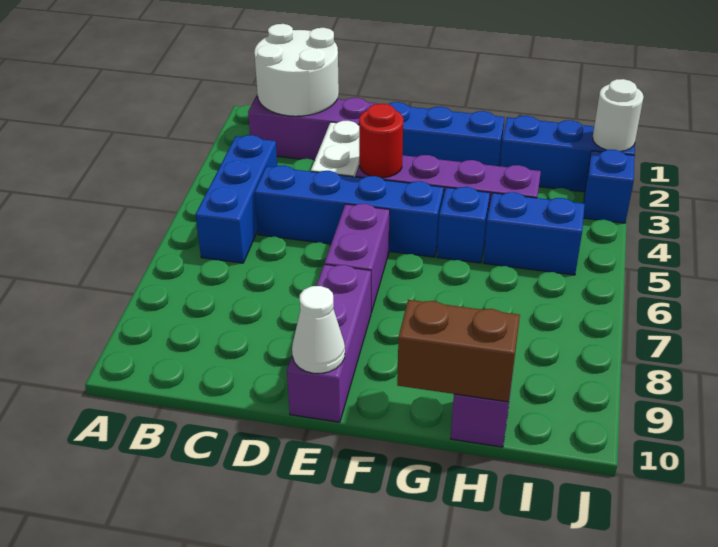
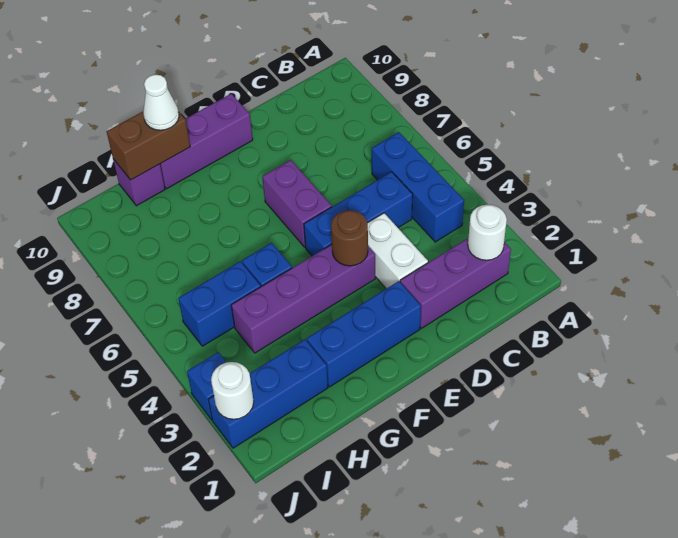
white 2x2 round brick [254,24,339,116] -> white 1x1 round brick [468,205,507,260]
blue 1x4 brick [255,165,444,257] -> blue 1x3 brick [304,172,413,256]
red 1x1 round brick [359,104,403,178] -> brown 1x1 round brick [331,210,368,266]
purple 1x3 brick [287,264,371,422] -> purple 1x3 brick turned to [160,94,253,189]
white 1x1 cone [292,286,345,373] -> white 1x1 cone moved to [143,75,179,130]

